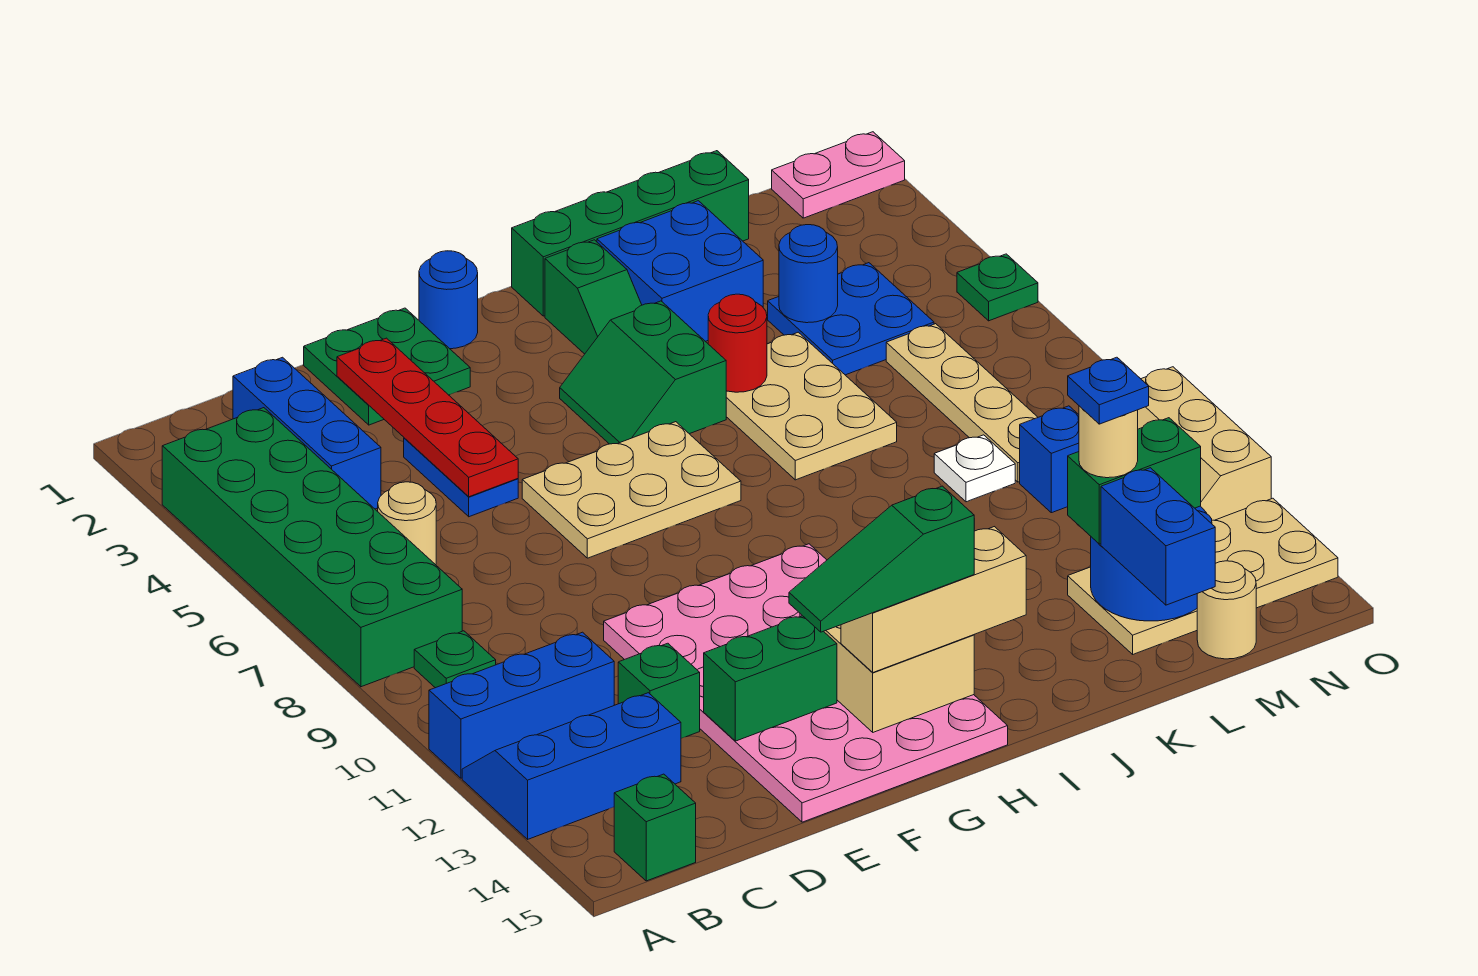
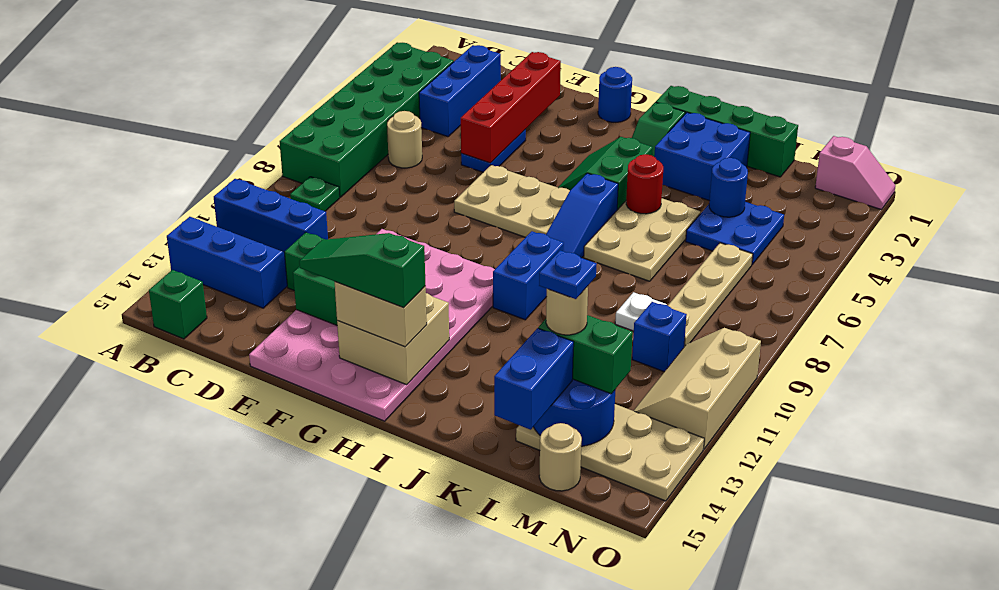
green 2x2 plate [304,308,470,425] -> none
red 1x4 plate [337,338,518,497] -> red 1x4 brick [461,52,561,163]
tan 1x3 brick [841,527,1026,672] -> tan 1x2 brick [335,282,427,347]
none -> blue 1x3 slope [546,173,618,258]
none -> blue 1x2 brick [493,231,564,320]
pink 1x2 plate [772,132,905,218] -> pink 1x2 slope [815,136,896,210]
green 1x1 plate [957,254,1038,321] -> none

